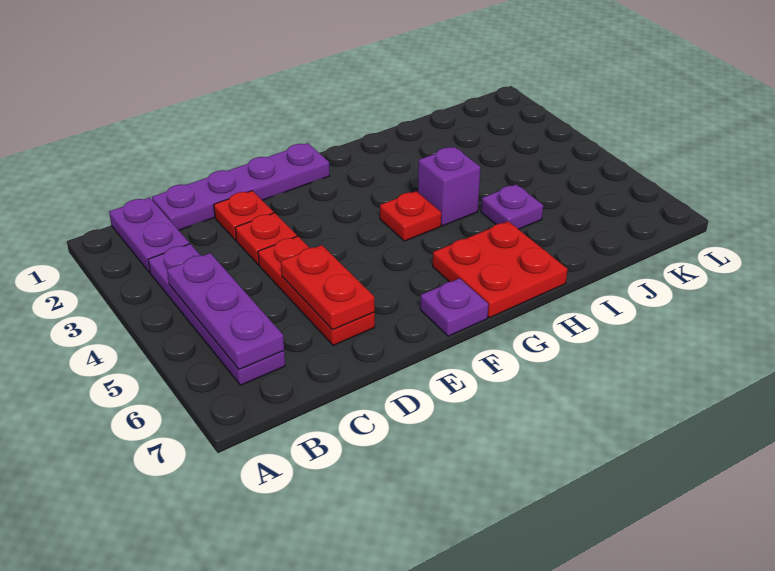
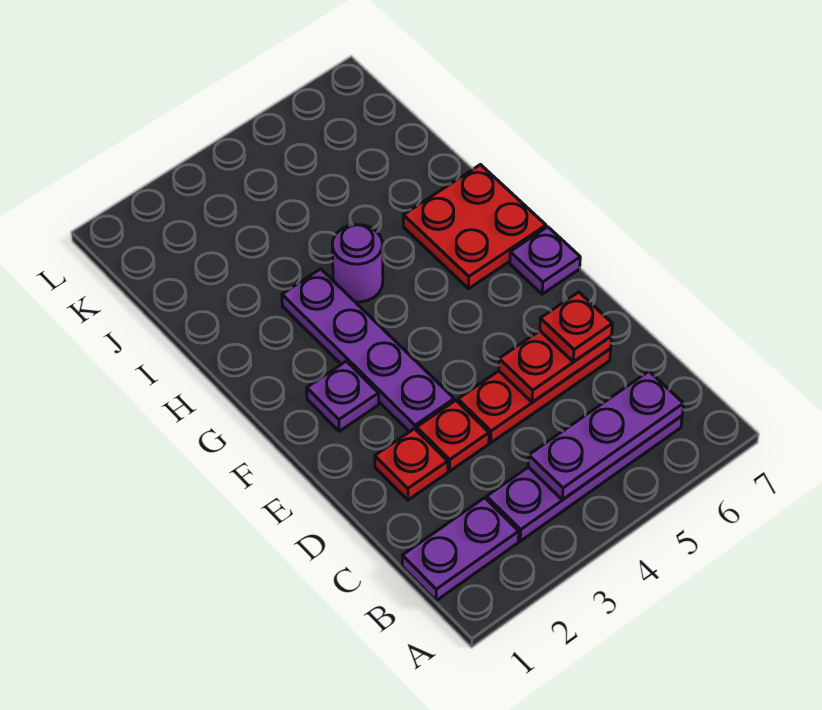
purple 1x4 plate [152,143,330,230] -> purple 1x4 plate moved to [282,269,454,432]
red 1x1 plate [380,191,441,241] -> red 1x1 plate moved to [540,292,612,362]
purple 1x1 brick [418,147,480,226] -> purple 1x1 round brick [332,225,383,302]
purple 1x1 plate [481,184,543,229] -> purple 1x1 plate moved to [307,361,379,431]

